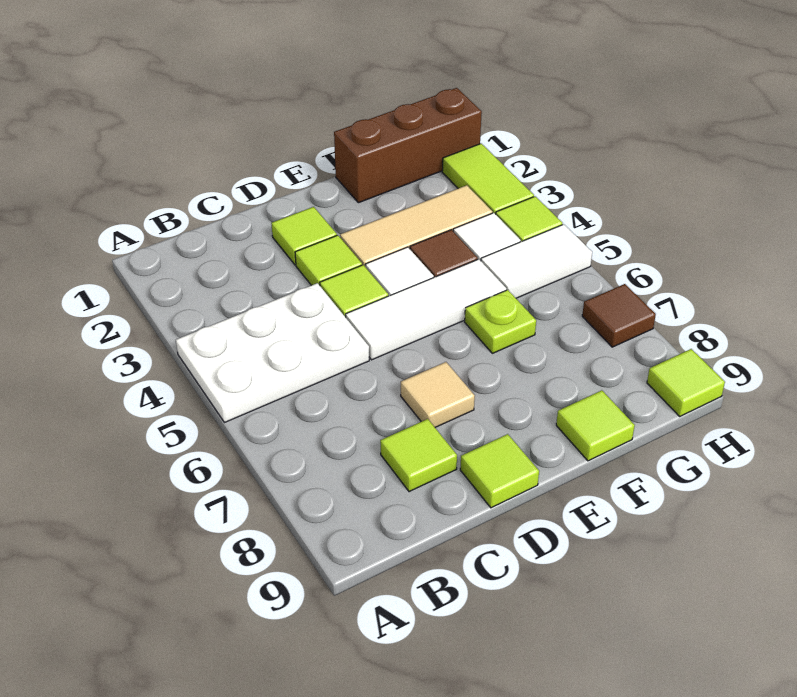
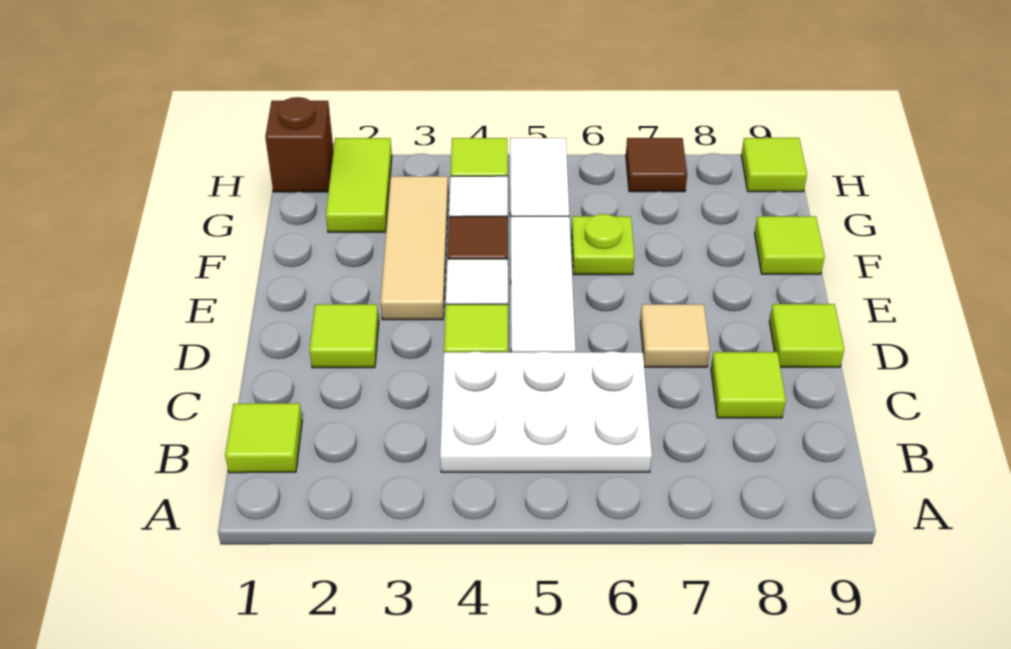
white 2x3 plate [176,283,369,423] -> white 2x3 plate turned to [440,351,652,472]
lime 1x1 tile [295,235,362,285] -> lime 1x1 tile moved to [225,403,302,473]
brown 1x3 brick [334,88,482,203] -> brown 1x1 brick [265,97,334,192]
lime 1x2 tile [442,144,534,214] -> lime 1x2 tile turned to [326,138,392,232]

